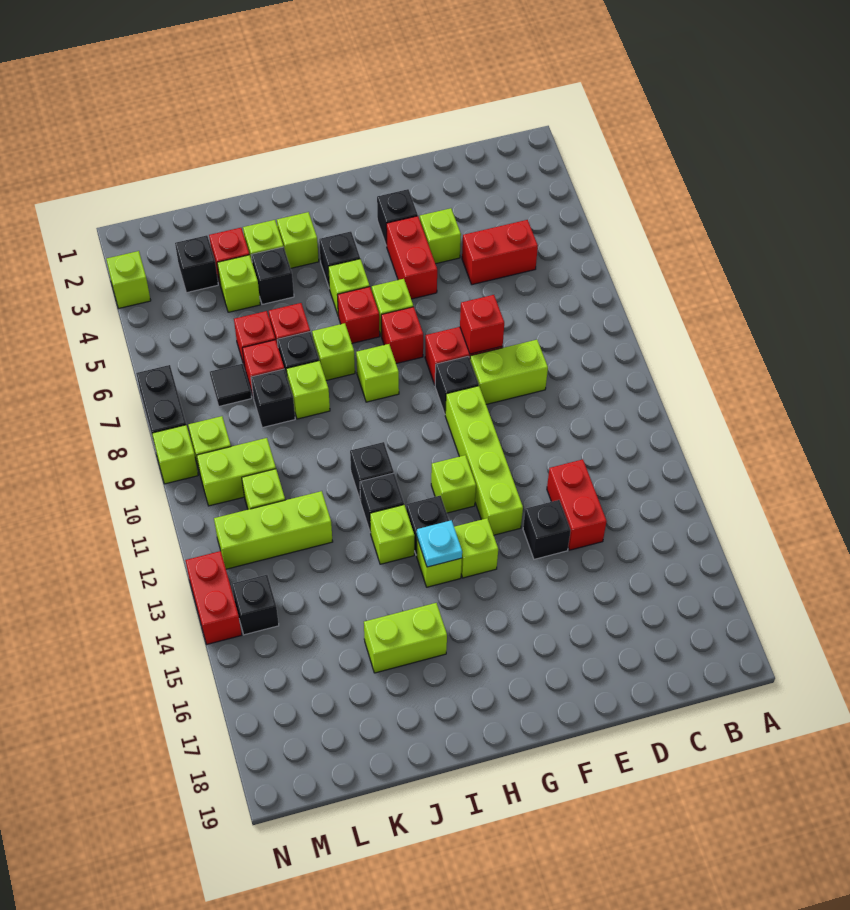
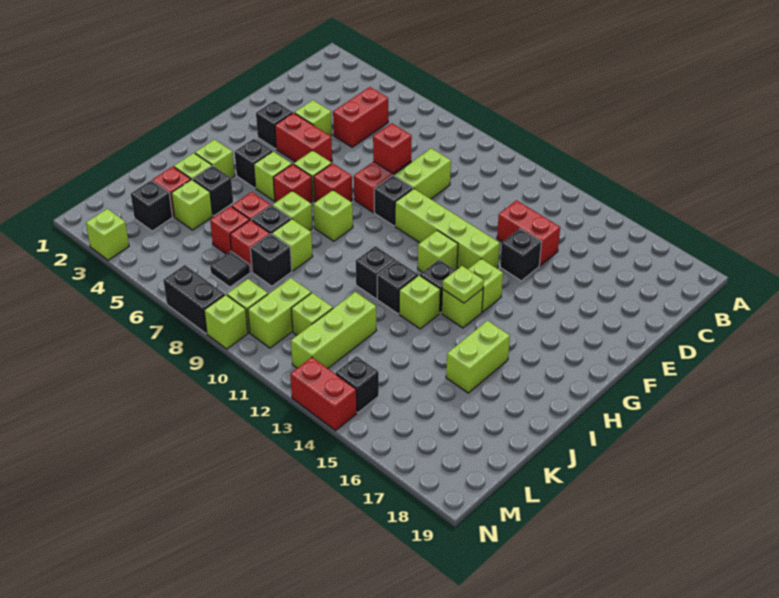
cyan 1x1 plate [417,520,462,567] -> lime 1x1 plate [442,266,484,303]

